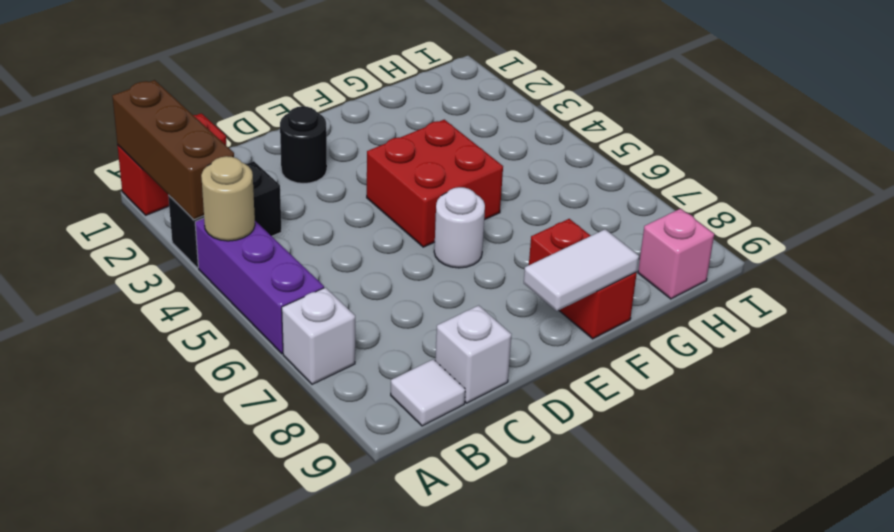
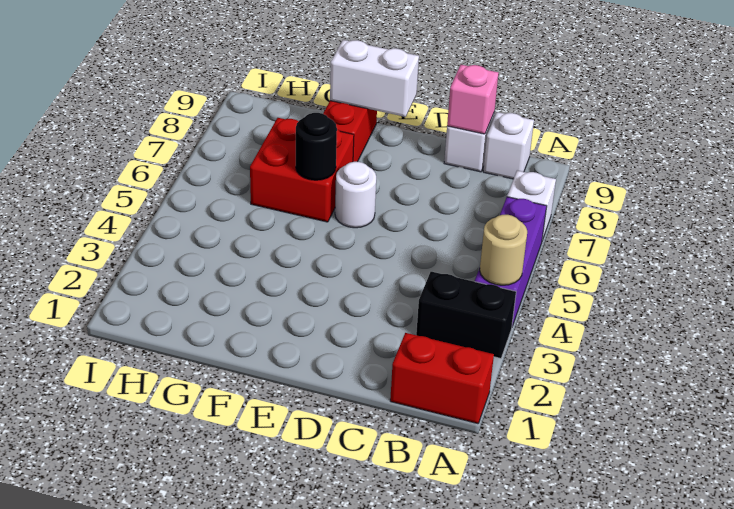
brown 1x3 brick [112,80,234,220] -> none
white 1x1 tile [391,359,465,426] -> white 1x1 brick [483,112,534,179]
black 1x1 round brick [280,106,327,184] -> black 1x1 round brick moved to [296,113,337,180]
red 2x2 brick [367,120,503,247] -> red 2x2 brick moved to [250,118,354,222]
white 1x2 tile [524,229,639,311] -> white 1x2 brick [330,40,419,117]
pink 1x1 brick [638,209,714,299] -> pink 1x1 brick moved to [447,65,499,134]

